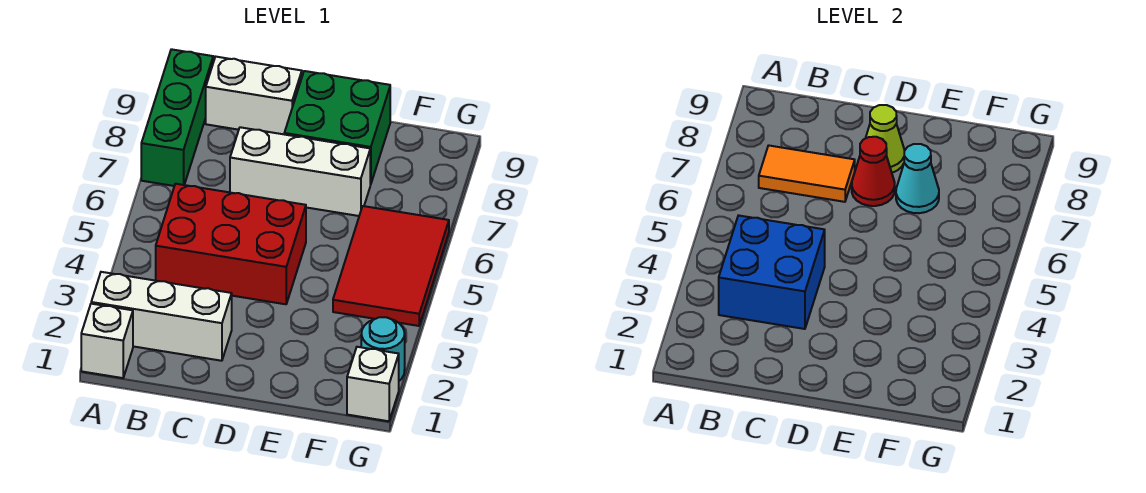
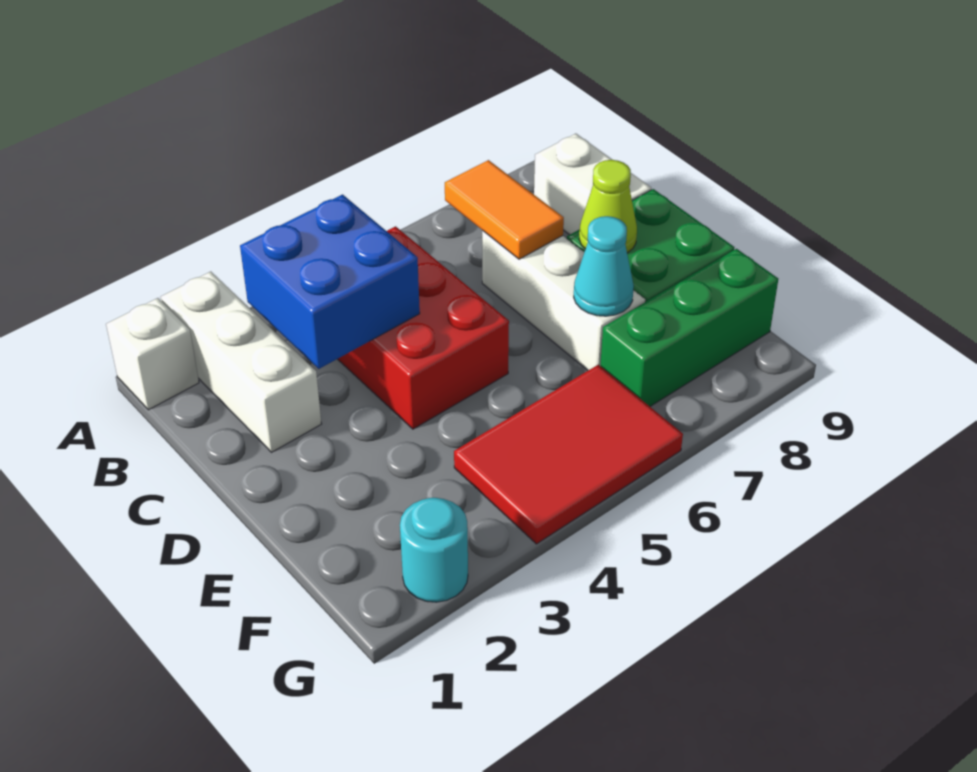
green 1x3 brick [141,49,213,186] -> green 1x3 brick moved to [600,249,778,406]
red 1x1 cone [852,137,895,206] -> none
white 1x1 brick [347,347,399,421] -> none

